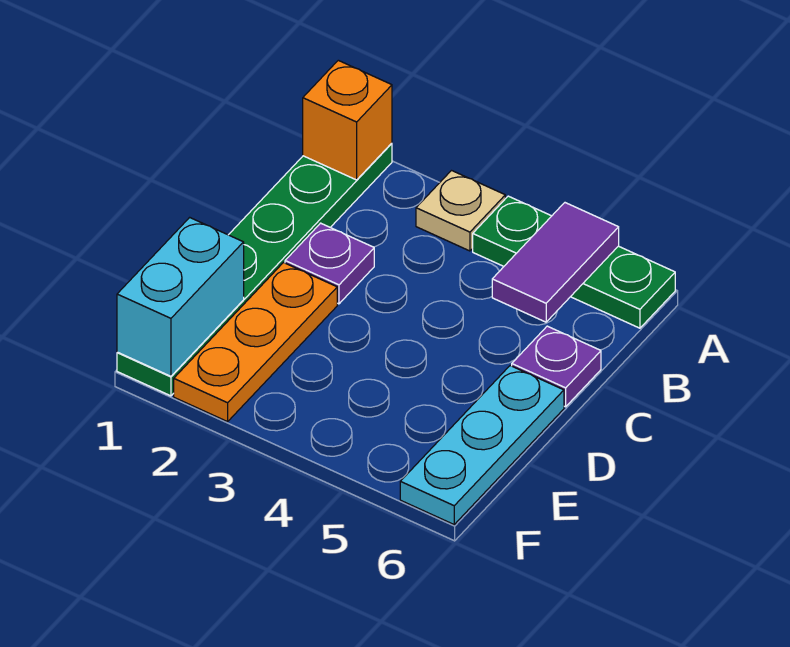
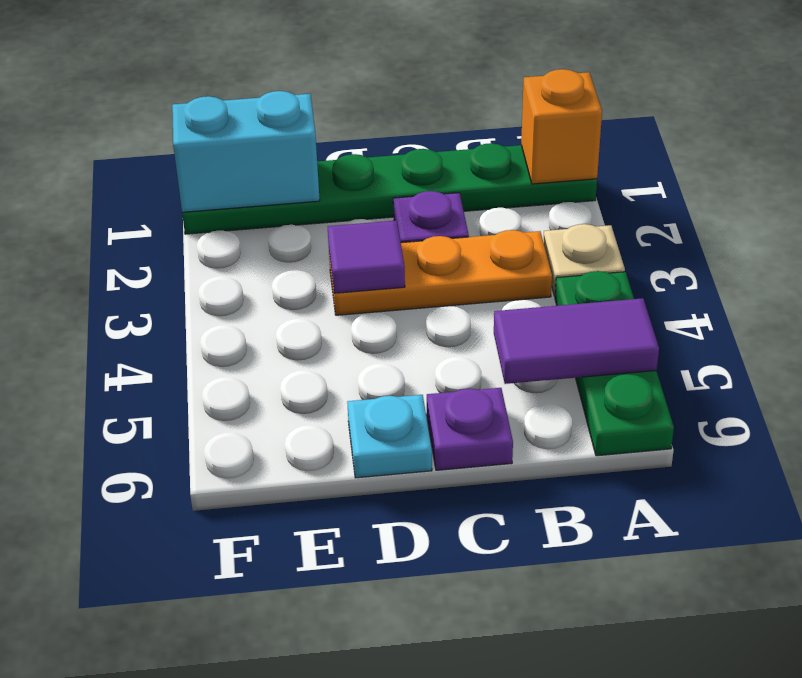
orange 1x3 plate [174,263,337,422] -> orange 1x3 plate moved to [329,230,552,315]
none -> purple 1x1 tile [328,220,405,293]
cyan 1x3 plate [400,366,564,524] -> cyan 1x1 plate [347,395,432,478]

